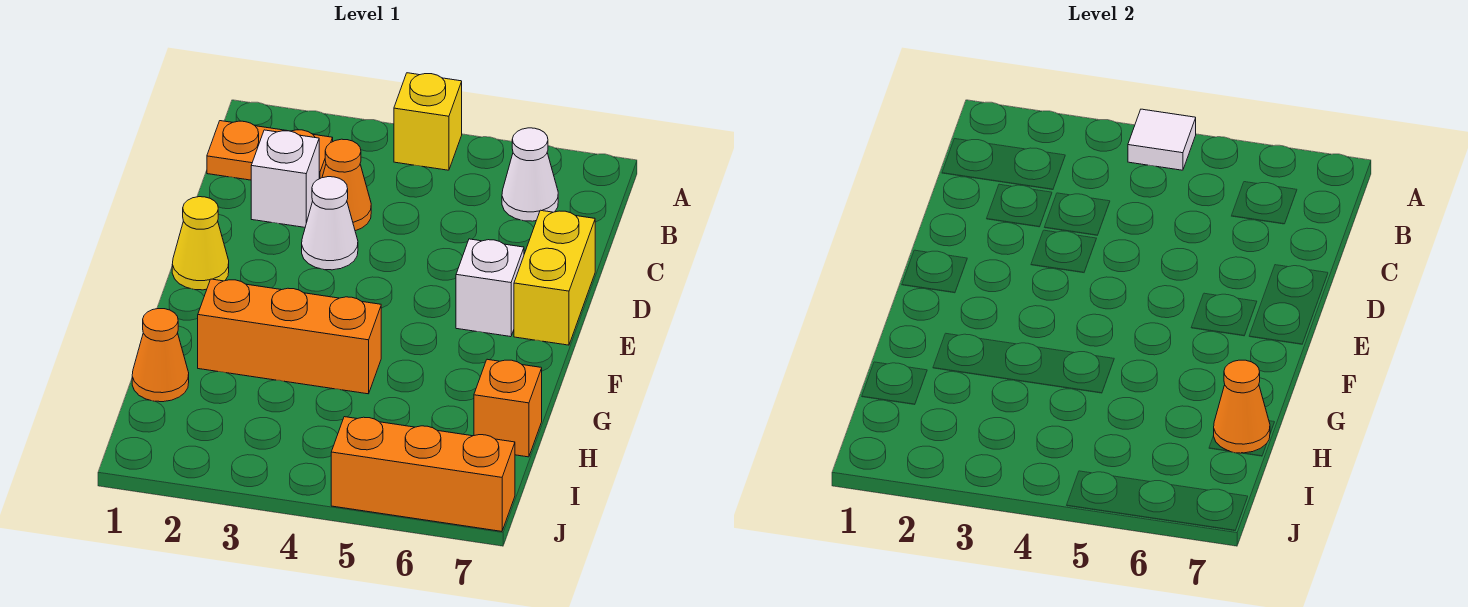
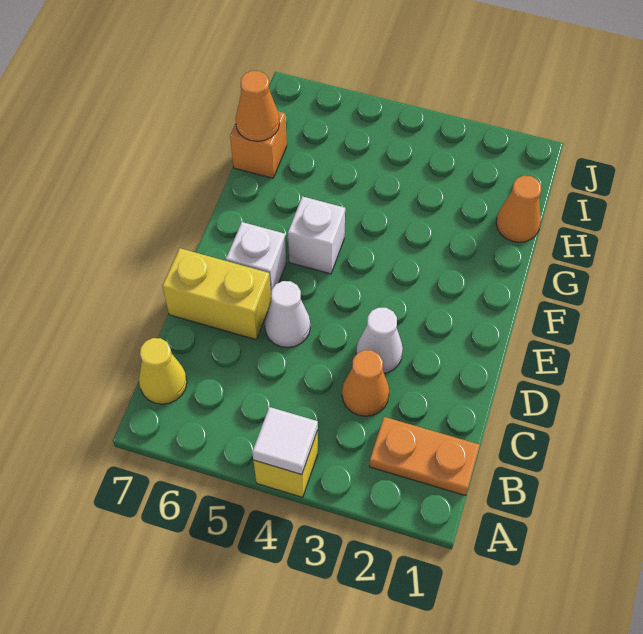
white 1x1 cone [502,128,558,221] -> white 1x1 cone moved to [265,281,310,347]
white 1x1 brick [251,130,319,227] -> white 1x1 brick moved to [288,196,345,274]
yellow 1x2 brick [514,210,595,345] -> yellow 1x2 brick turned to [163,248,271,339]
yellow 1x1 cone [172,197,229,290] -> yellow 1x1 cone moved to [139,338,187,404]
orange 1x3 brick [198,279,381,394] -> none
orange 1x3 brick [331,417,515,531] -> none

